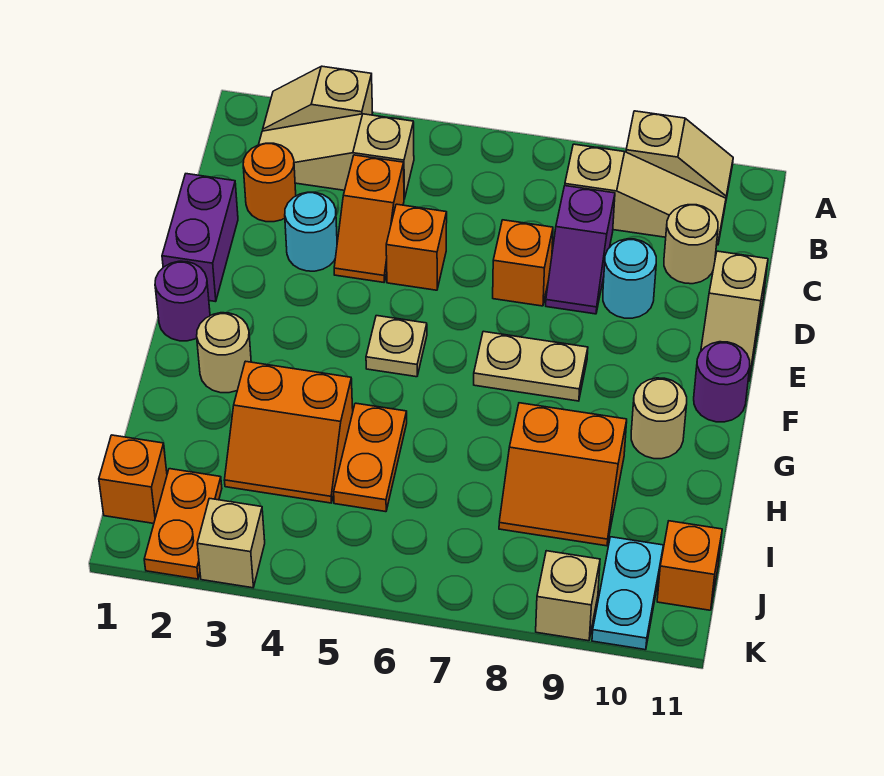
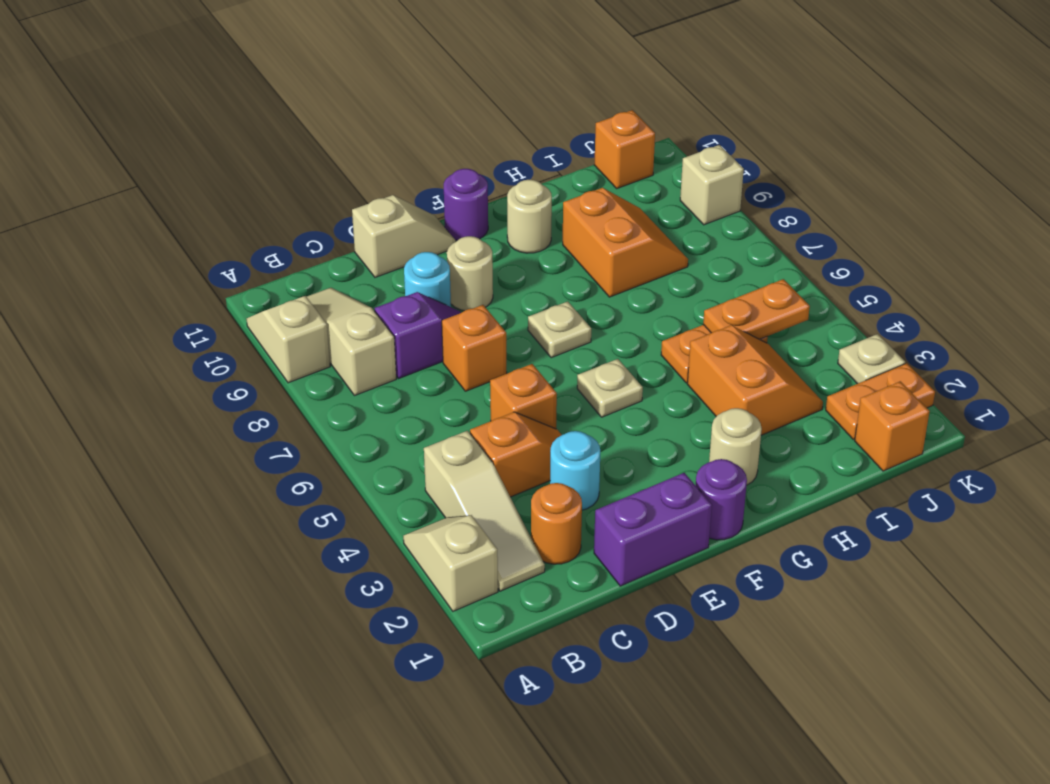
tan 1x2 slope [263,66,373,131] -> tan 1x2 slope turned to [403,515,498,611]
tan 1x1 round brick [664,205,718,284] -> tan 1x1 round brick moved to [447,236,493,311]
tan 1x2 plate [474,331,588,401] -> tan 1x1 plate [528,301,591,358]
none -> orange 1x2 plate [703,279,810,339]
cyan 1x2 plate [592,537,663,650] -> none
tan 1x1 brick [197,498,265,588] -> tan 1x1 plate [838,334,905,384]

